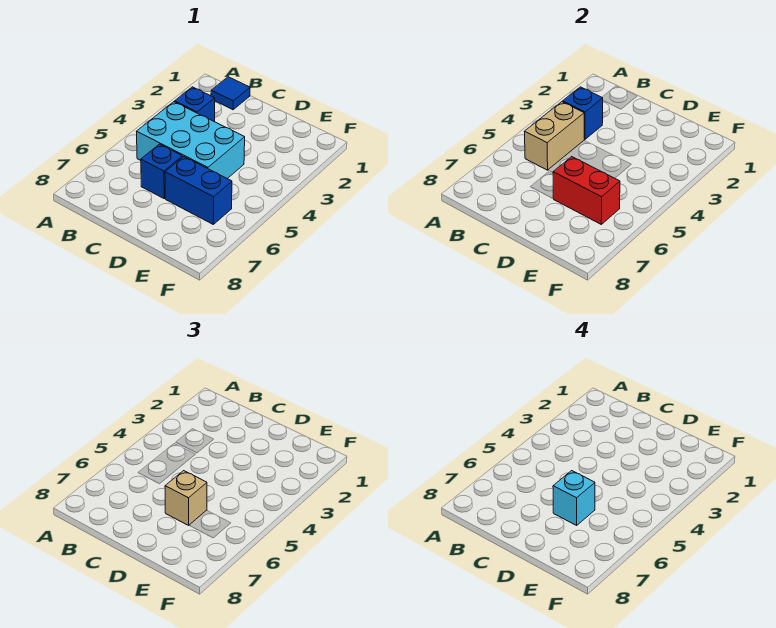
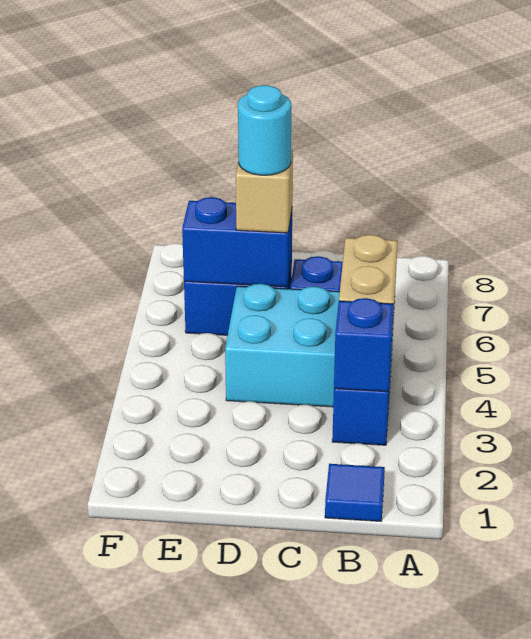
red 1x2 brick [553,157,620,224] -> blue 1x2 brick [182,197,292,287]
cyan 1x1 brick [553,471,595,525] -> cyan 1x1 round brick [238,85,291,175]

